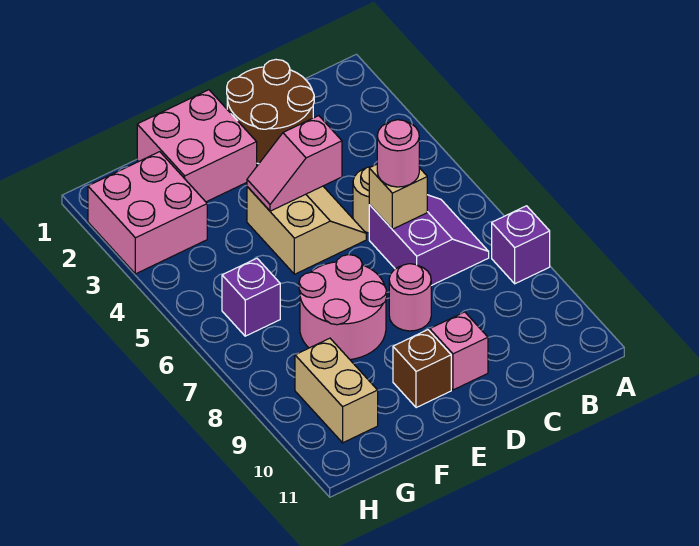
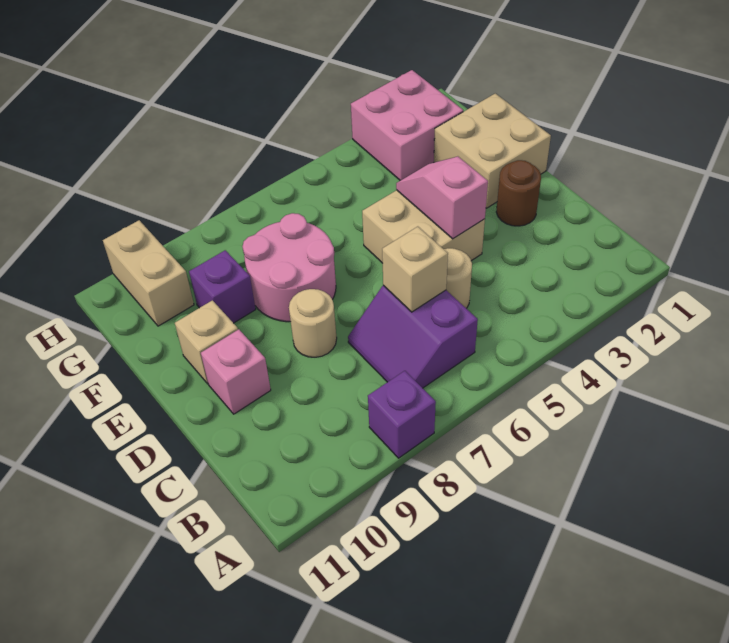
purple 2x2 slope [369,195,489,286] -> purple 2x2 slope turned to [348,285,478,388]
brown 2x2 round brick [227,60,314,164] -> brown 1x1 round brick [496,160,541,226]
pink 1x1 round brick [377,120,419,187] -> none
tan 2x2 slope [247,186,366,274] -> tan 2x2 brick [362,190,485,263]
pink 1x1 round brick [389,264,431,331] -> tan 1x1 round brick [289,289,337,357]
pink 2x2 brick [137,90,257,202] -> tan 2x2 brick [434,93,551,208]
brown 1x1 brick [393,330,451,408] -> tan 1x1 brick [175,300,238,384]
purple 1x1 brick [222,258,280,336] -> purple 1x1 brick moved to [189,250,256,323]
tan 1x2 brick [295,338,378,443] -> tan 1x2 brick turned to [103,220,194,326]

